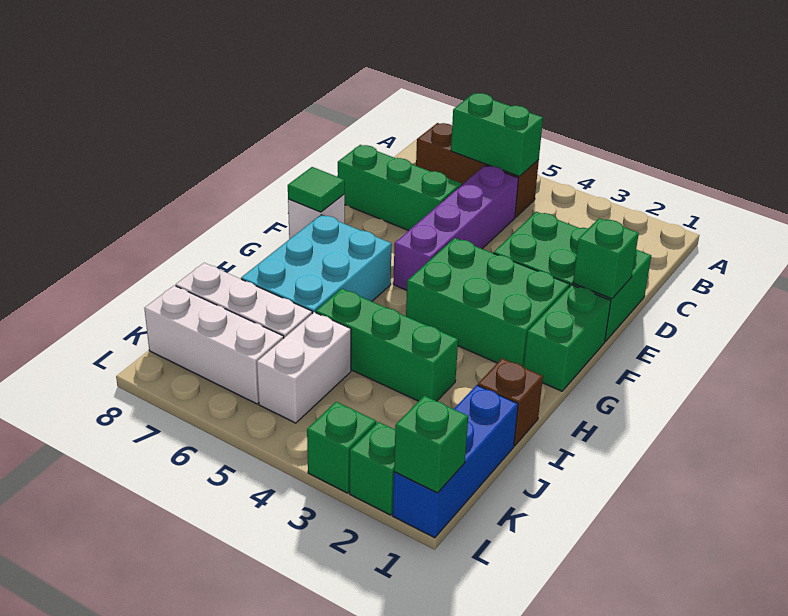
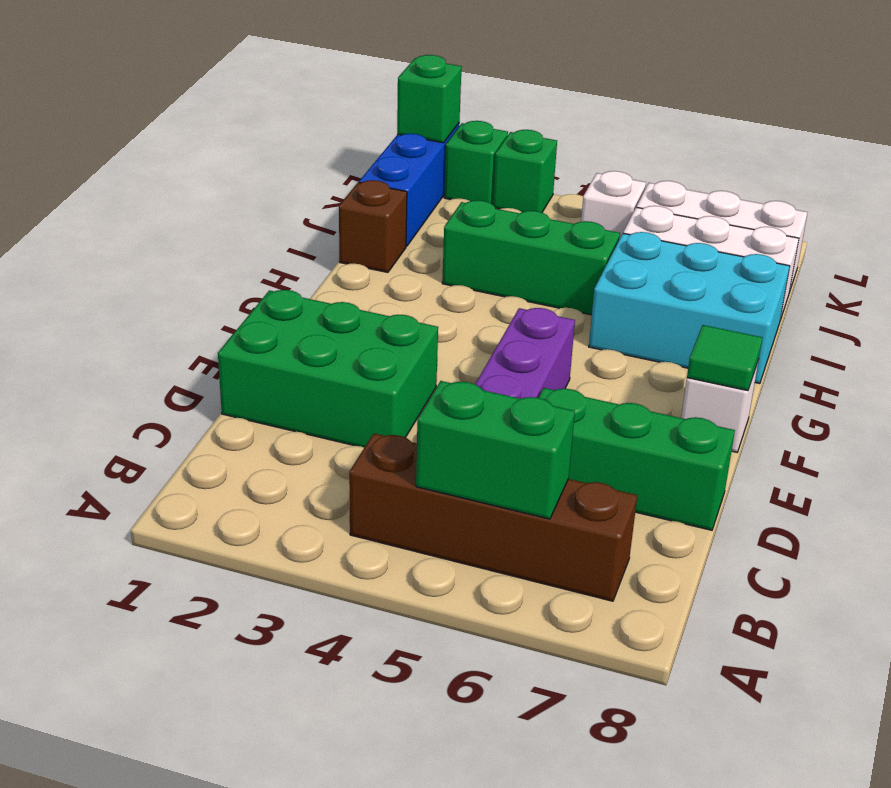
brown 1x3 brick [416,123,539,217] -> brown 1x4 brick [349,433,637,601]
green 1x1 brick [573,218,639,299] -> none
green 1x2 brick [524,285,611,391] -> none
green 2x3 brick [406,238,570,367] -> none
cyan 2x3 brick [241,215,392,313] -> cyan 2x3 brick turned to [589,232,790,384]
white 1x2 brick [257,312,351,423] -> white 1x1 brick [581,171,646,239]

